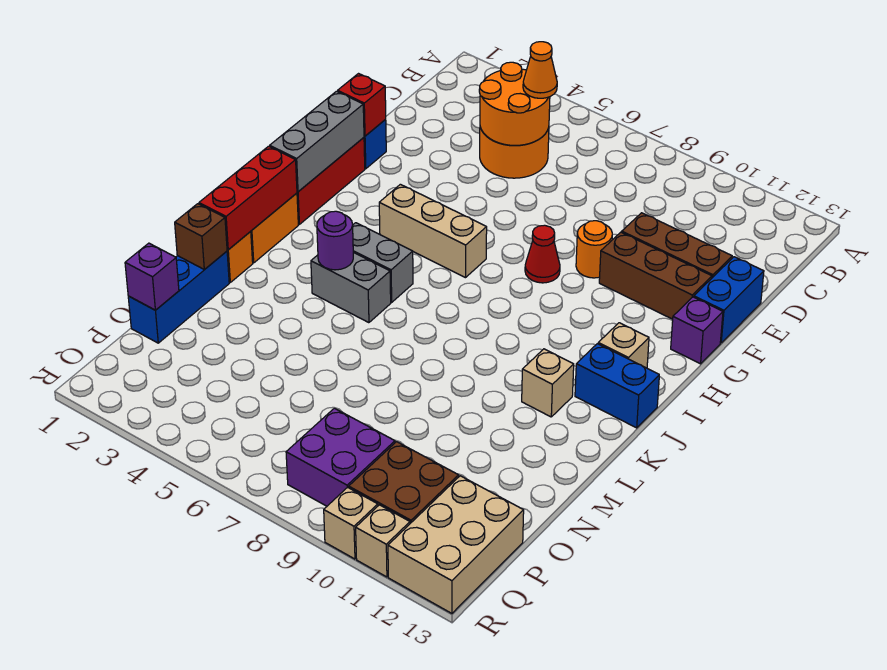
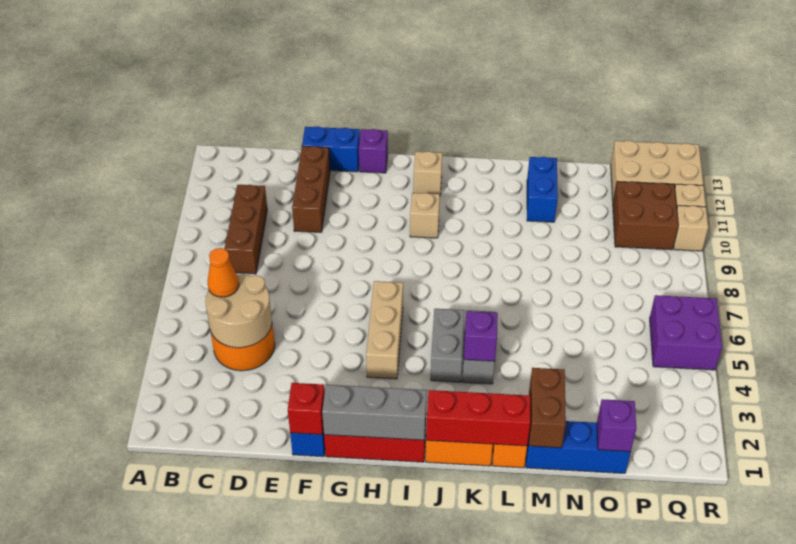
orange 2x2 round brick [479,62,550,145] -> tan 2x2 round brick [205,275,272,348]
orange 1x1 round brick [576,221,612,278] -> none
brown 1x3 brick [599,232,712,319] -> brown 1x3 brick moved to [225,185,267,274]
red 1x1 cone [525,225,560,283] -> none
blue 1x2 brick [575,344,659,428] -> blue 1x2 brick moved to [527,157,558,222]
purple 1x1 round brick [317,211,353,270] -> purple 1x1 brick [464,311,498,361]
tan 1x1 brick [522,349,574,417] -> tan 1x1 brick moved to [410,193,440,238]
brown 1x1 brick [175,204,227,270] -> brown 1x2 brick [529,368,566,448]
purple 2x2 brick [286,408,395,506] -> purple 2x2 brick moved to [650,295,722,370]

